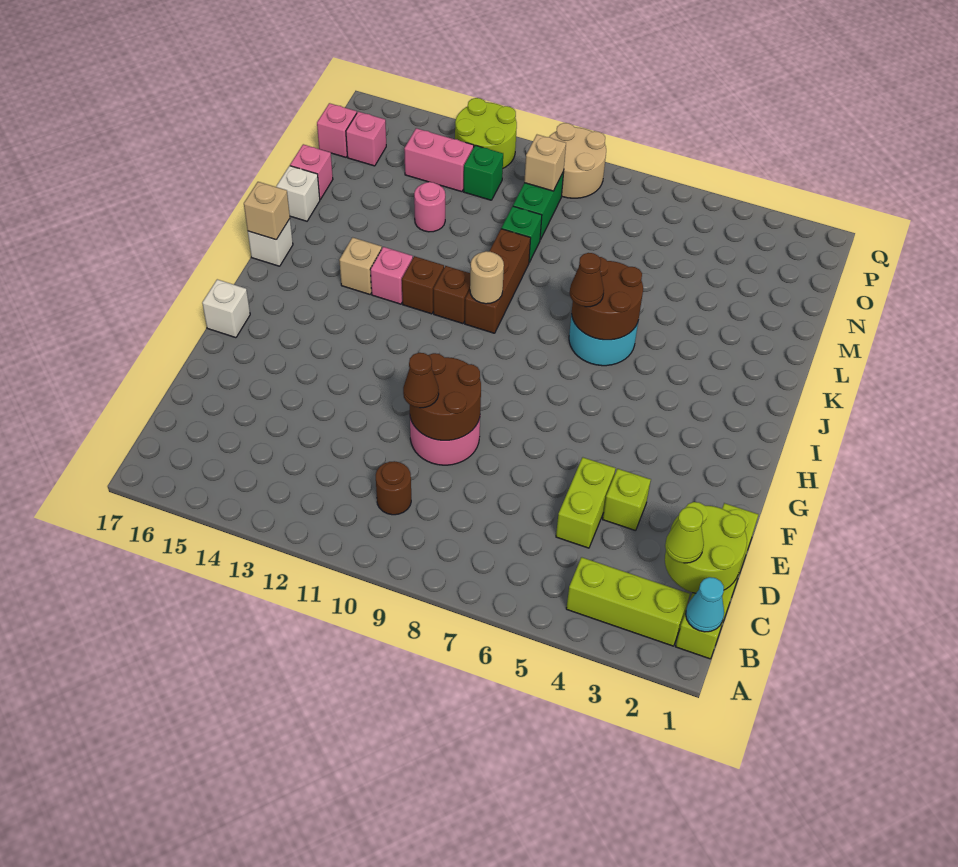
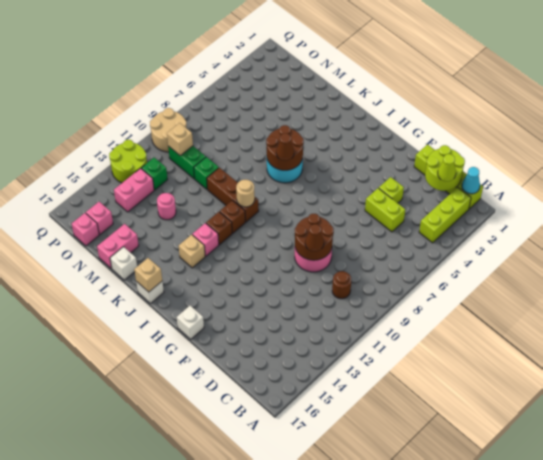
pink 1x1 brick [290,144,333,199] -> pink 1x2 brick [97,224,139,269]

